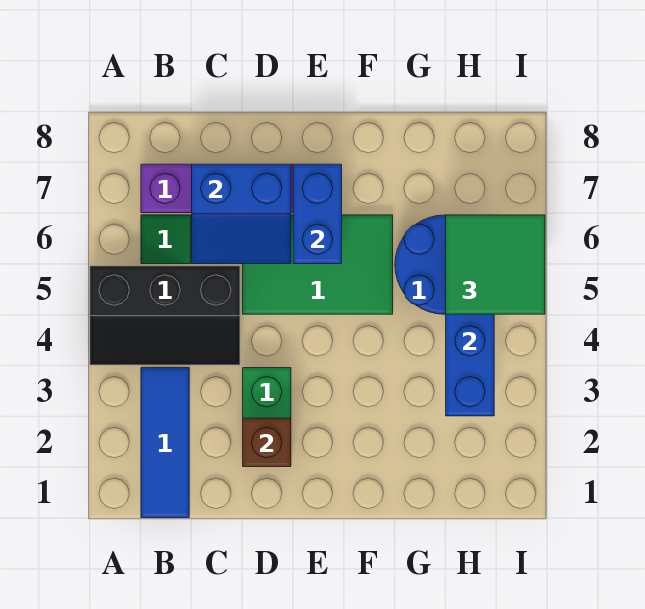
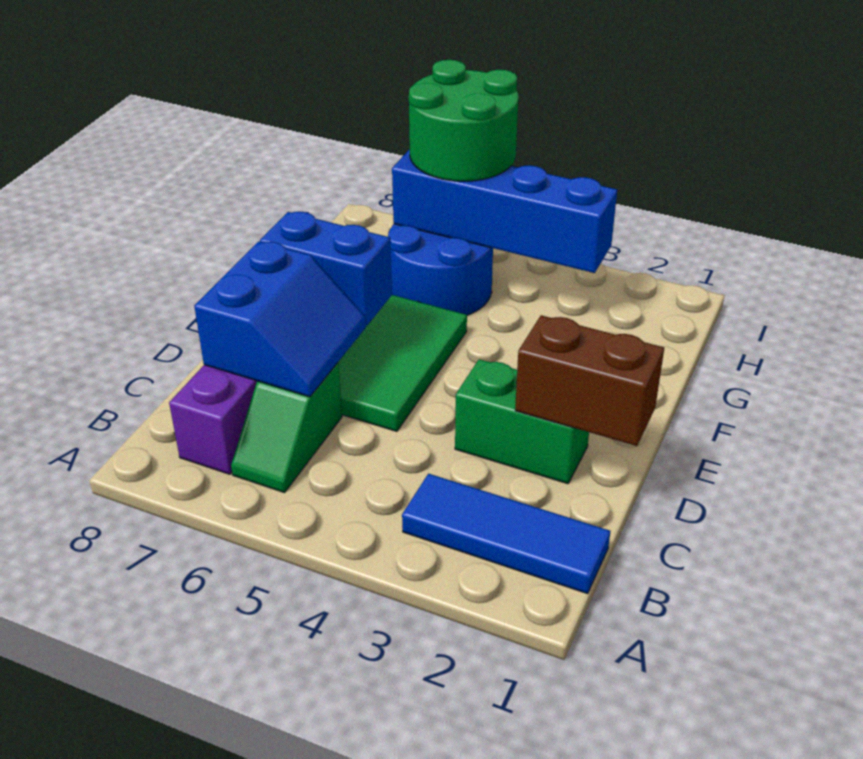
black 2x3 slope [90,266,240,365] -> none
brown 1x1 brick [243,418,291,467] -> brown 1x2 brick [515,315,664,446]
green 2x2 tile [446,215,545,314] -> green 2x2 round brick [409,60,518,181]

